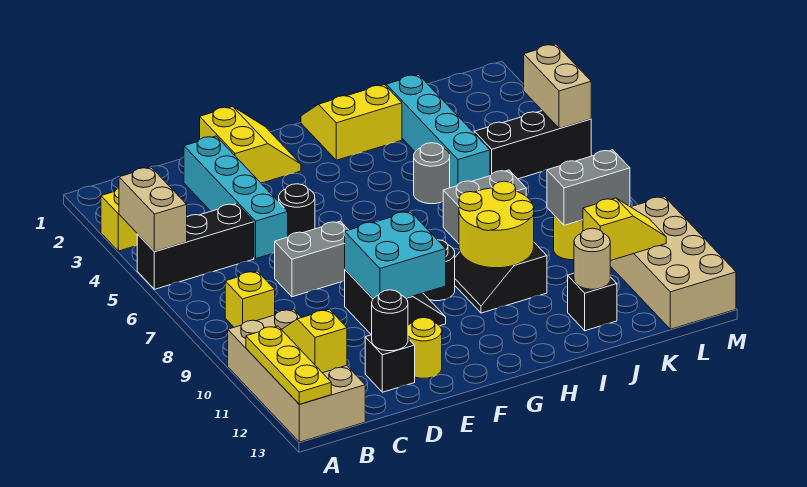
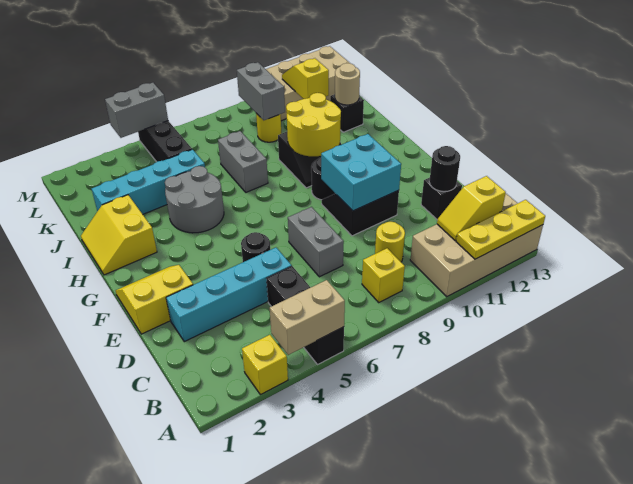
yellow 1x1 round brick [408,318,442,378] -> yellow 1x1 round brick moved to [375,222,405,262]
grey 1x1 round brick [414,143,450,204] -> grey 2x2 round brick [165,166,224,233]
tan 1x2 brick [524,44,591,129] -> grey 1x2 brick [105,83,168,138]

